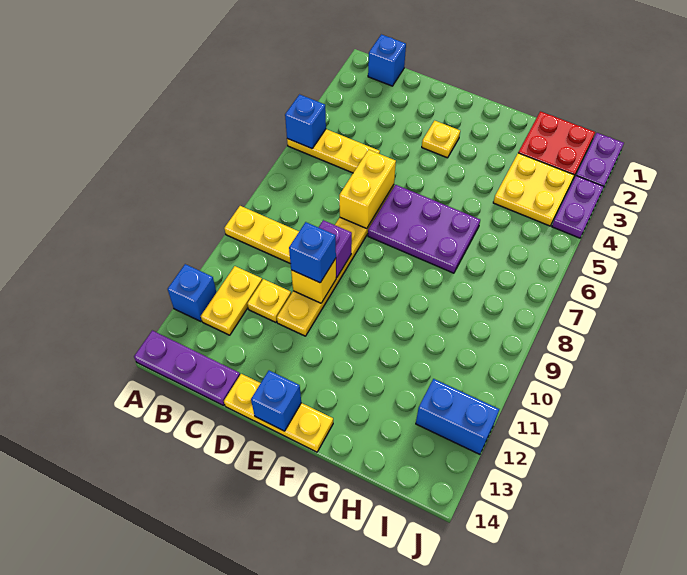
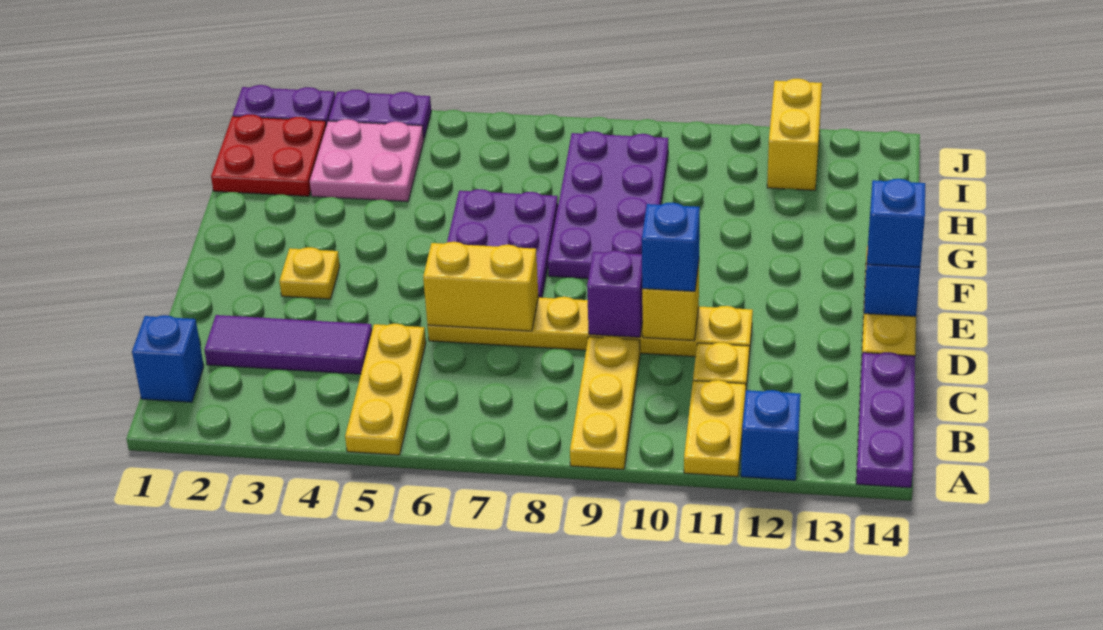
blue 1x1 brick [285,94,326,149] -> blue 1x1 brick moved to [867,179,925,267]
yellow 1x2 plate [201,266,262,335] -> yellow 1x2 plate turned to [684,380,746,477]
none -> purple 1x3 tile [204,315,372,374]
none -> purple 2x4 plate [548,131,668,278]
yellow 2x2 plate [493,153,574,226] -> pink 2x2 plate [310,119,424,202]
blue 1x2 brick [416,379,499,454] -> yellow 1x2 brick [767,79,822,190]

